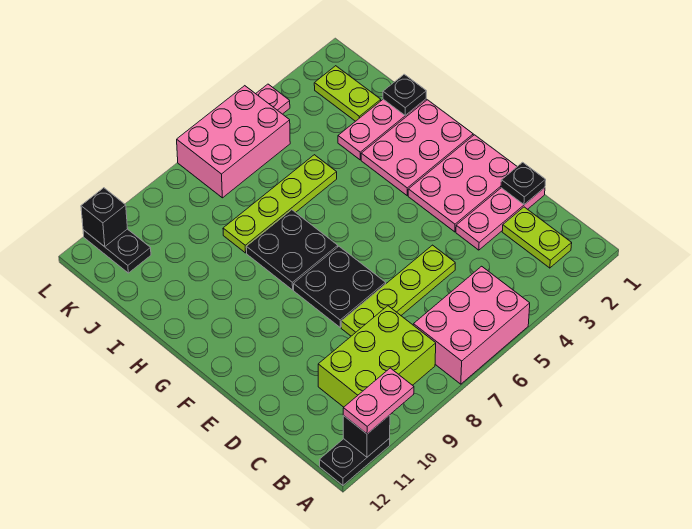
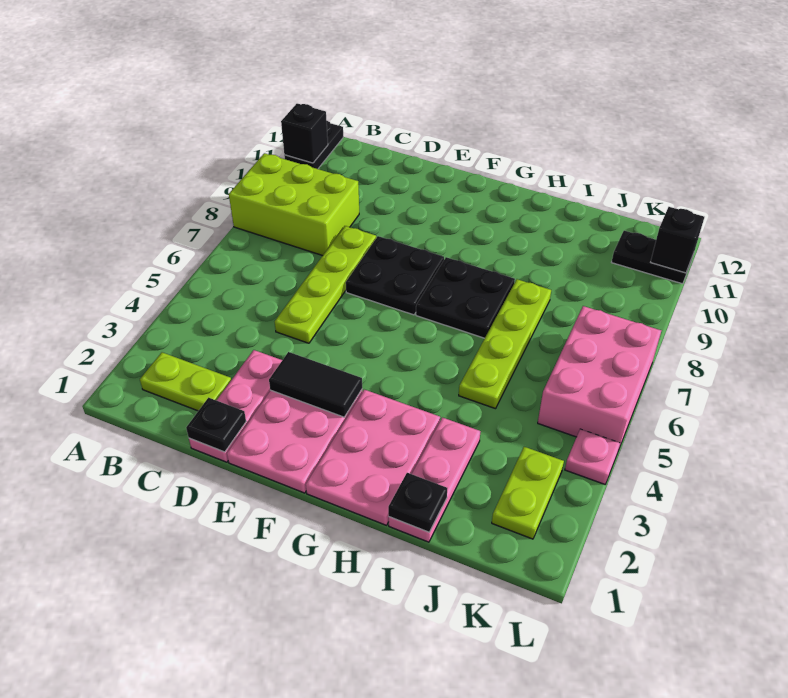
pink 2x3 brick [413,266,530,384] -> none
pink 1x2 plate [343,368,414,434] -> none
lime 2x3 brick [318,306,436,407] -> lime 2x3 brick turned to [229,153,359,256]
none -> black 1x2 tile [269,352,362,417]
lime 1x2 plate [314,66,381,121] -> lime 1x2 plate turned to [492,447,564,539]

